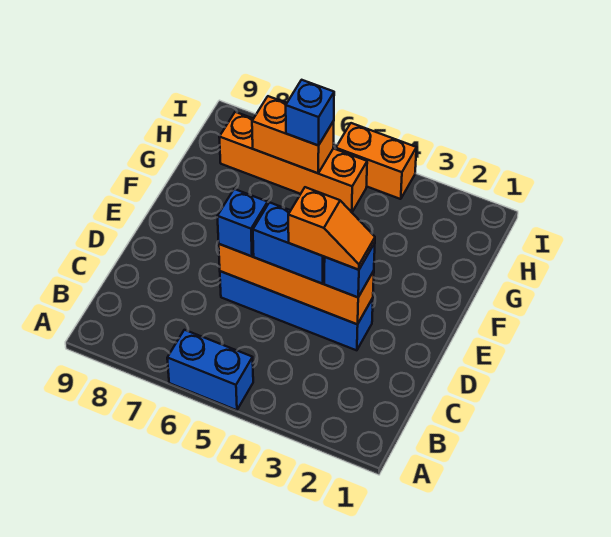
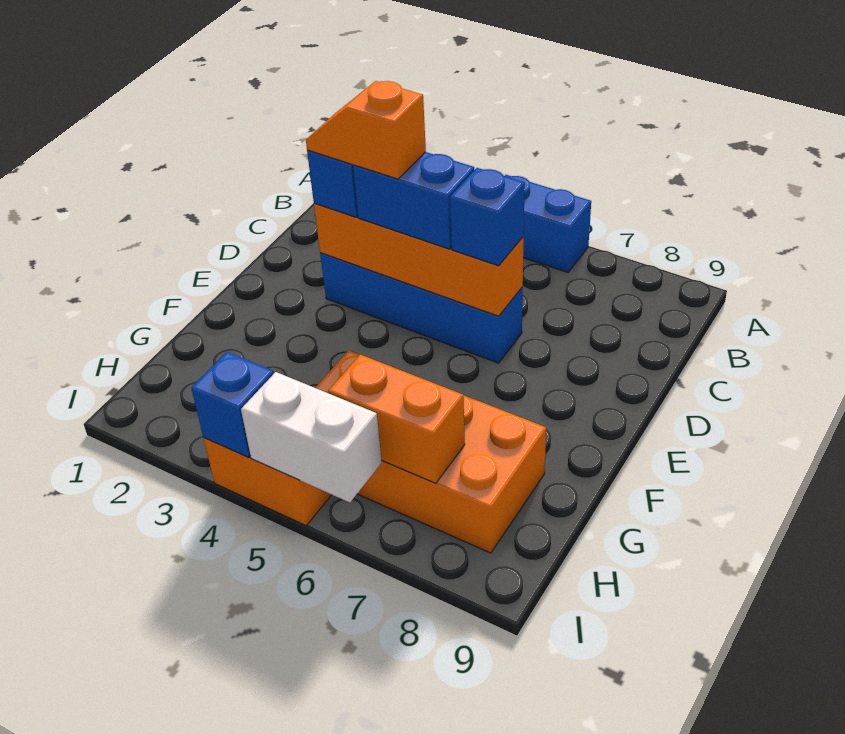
orange 1x4 brick [219,112,367,212] -> orange 2x4 brick [315,350,546,553]
blue 1x1 brick [286,80,334,146] -> blue 1x1 brick moved to [191,352,274,457]
none -> white 1x2 brick [241,372,382,503]

